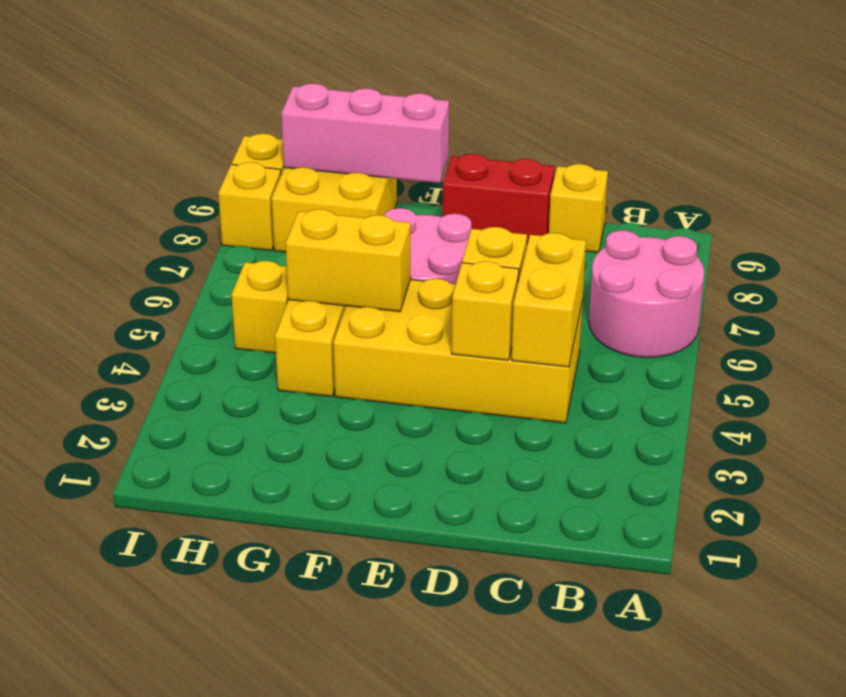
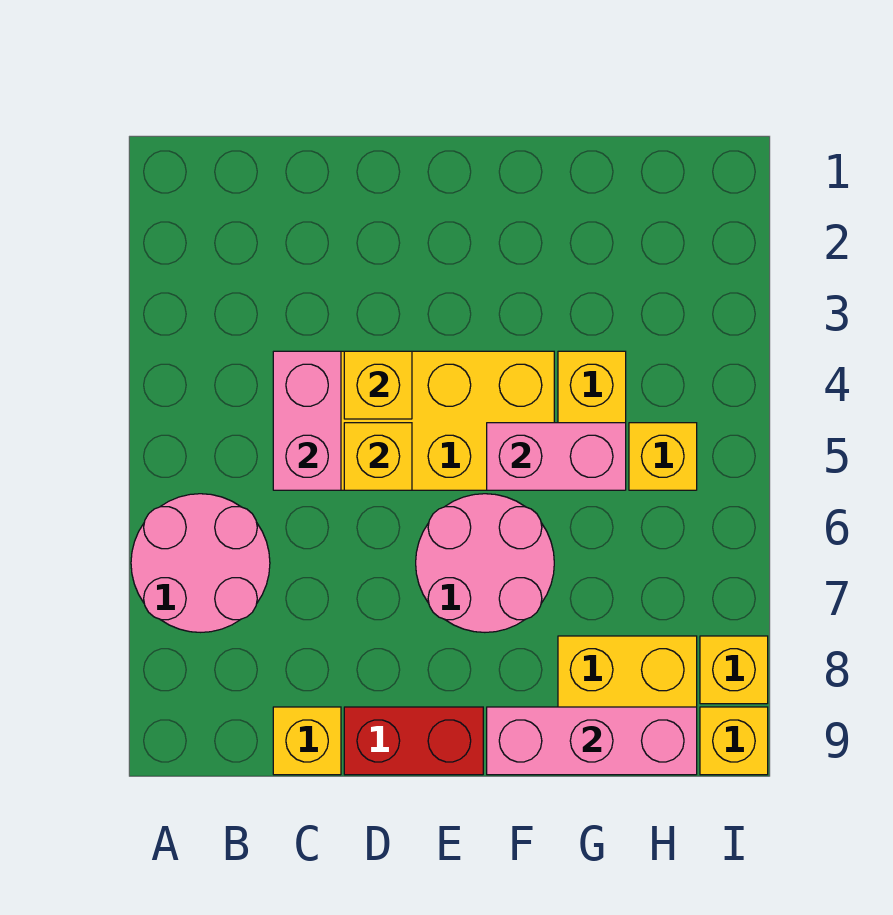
yellow 1x2 brick [512,233,586,367] -> pink 1x2 brick [273,351,341,490]
yellow 1x2 brick [286,209,411,312] -> pink 1x2 brick [487,423,626,490]

